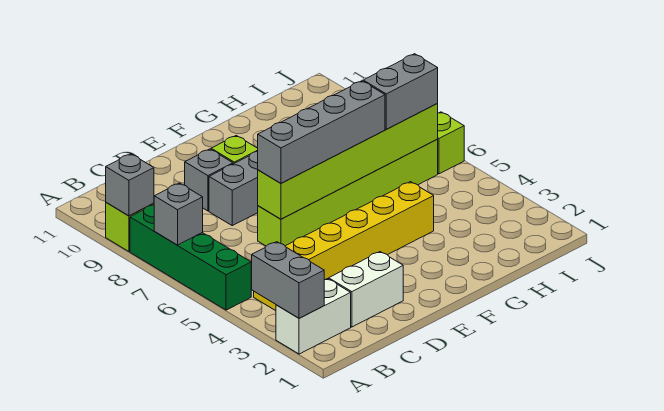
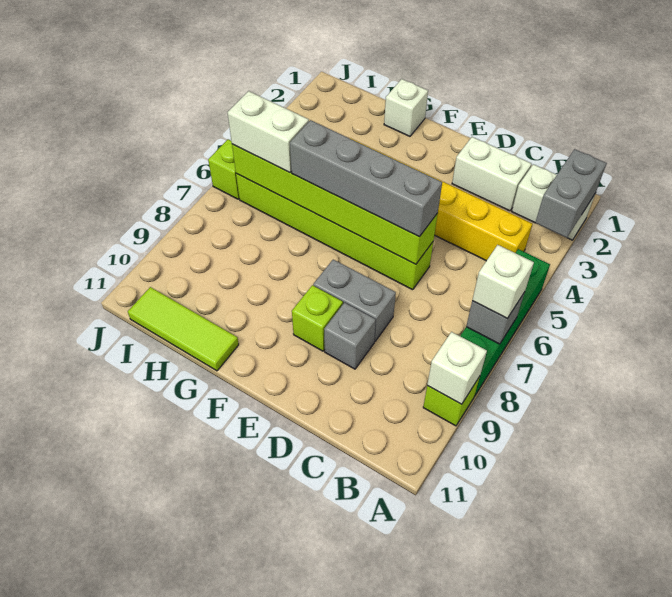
none -> white 1x1 brick [472,245,534,318]
grey 1x1 brick [106,154,154,216] -> white 1x1 brick [427,332,487,404]
none -> white 1x1 brick [384,79,428,136]
none -> lime 1x3 tile [128,287,239,371]
grey 1x2 brick [363,54,438,129] -> white 1x2 brick [227,91,309,173]

